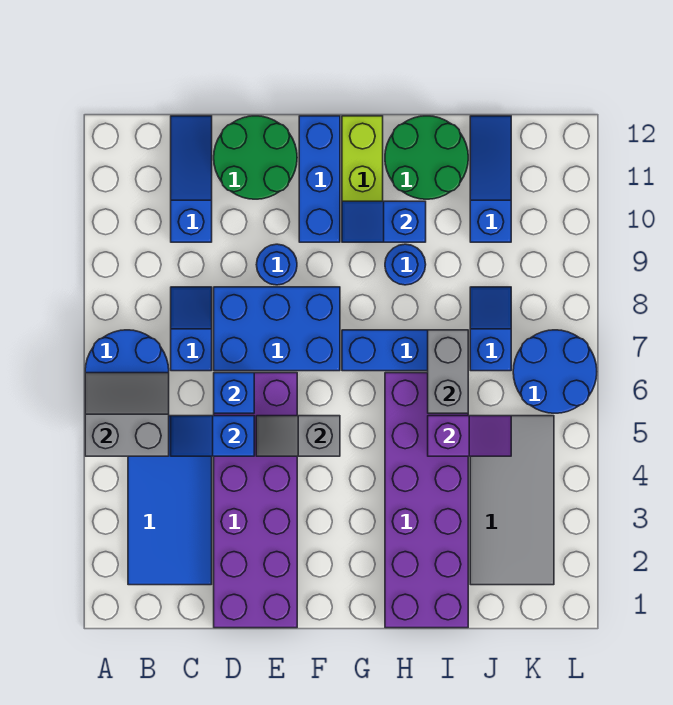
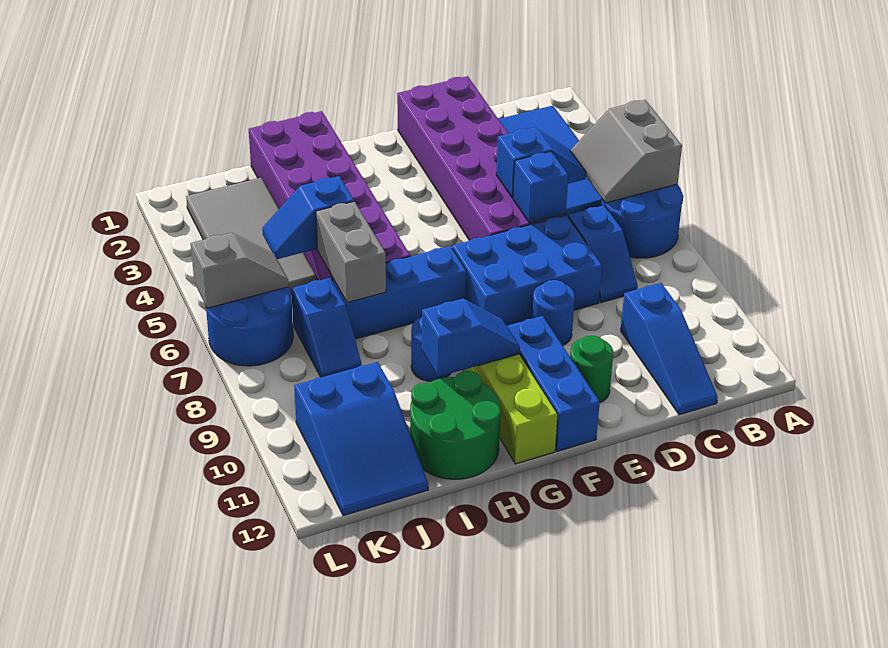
grey 2x2 slope [85,373,169,456] -> grey 2x2 slope turned to [571,100,682,203]
green 2x2 round brick [214,116,297,199] -> green 1x1 round brick [570,336,613,402]
grey 1x2 slope [256,416,340,456] -> grey 1x2 slope moved to [191,233,289,308]
purple 1x2 slope [428,416,511,456] -> blue 1x2 slope [262,176,354,259]
blue 1x3 slope [470,116,511,242] -> blue 2x3 slope [294,362,428,516]

